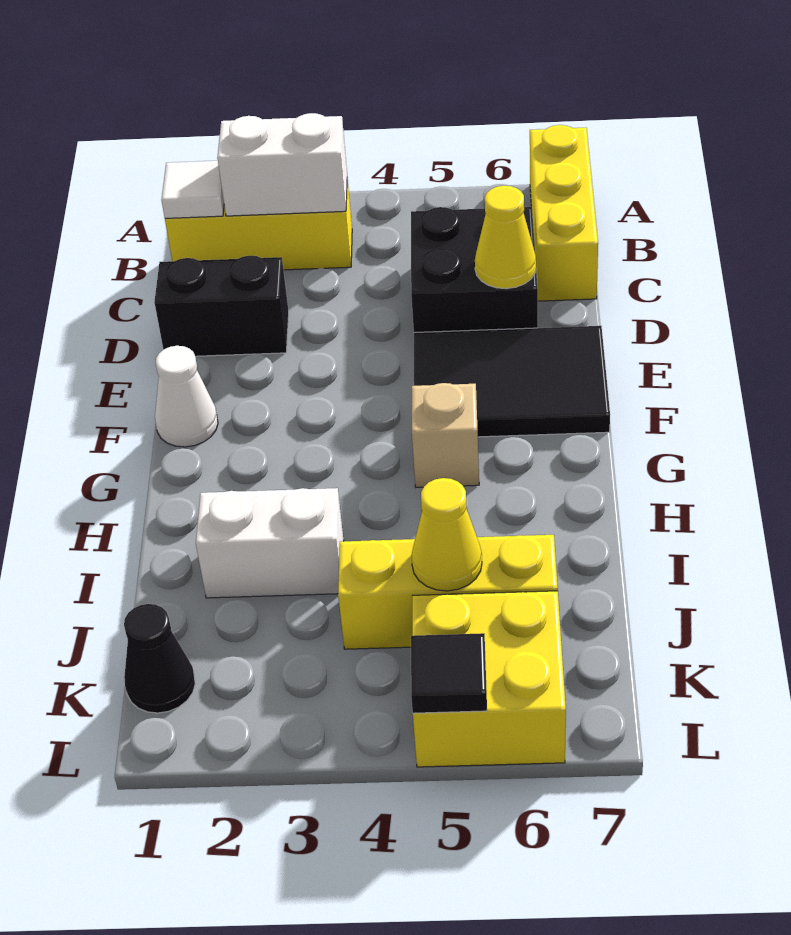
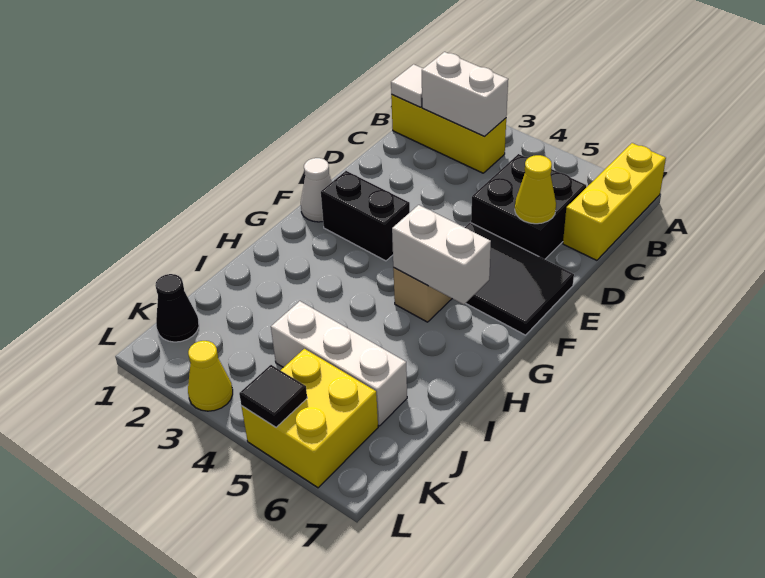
black 1x2 brick [154,256,289,356] -> black 1x2 brick moved to [321,171,410,261]
white 1x2 brick [196,488,344,598] -> white 1x2 brick moved to [392,205,491,305]
yellow 1x3 brick [338,535,558,649] -> white 1x3 brick [271,301,407,426]
yellow 1x1 cone [411,478,482,591] -> yellow 1x1 cone moved to [188,341,233,411]

